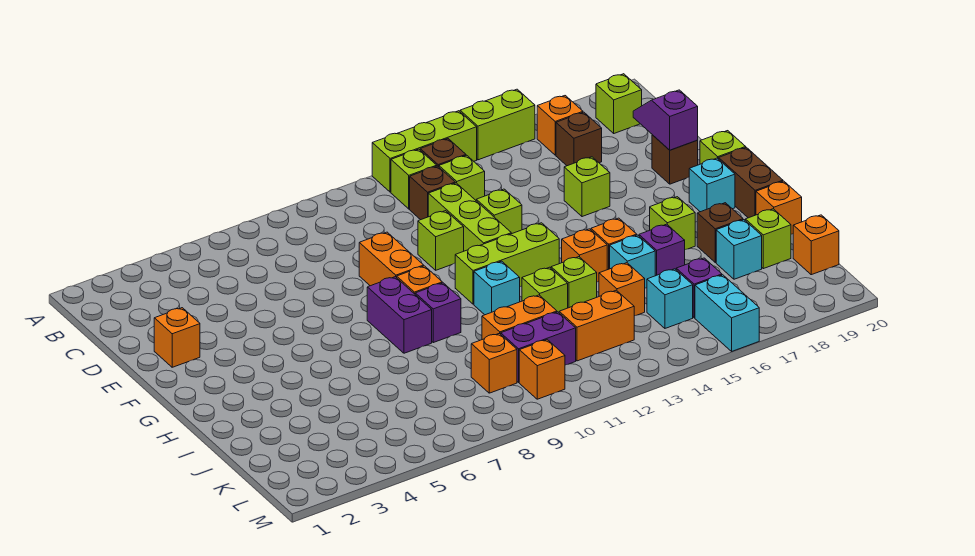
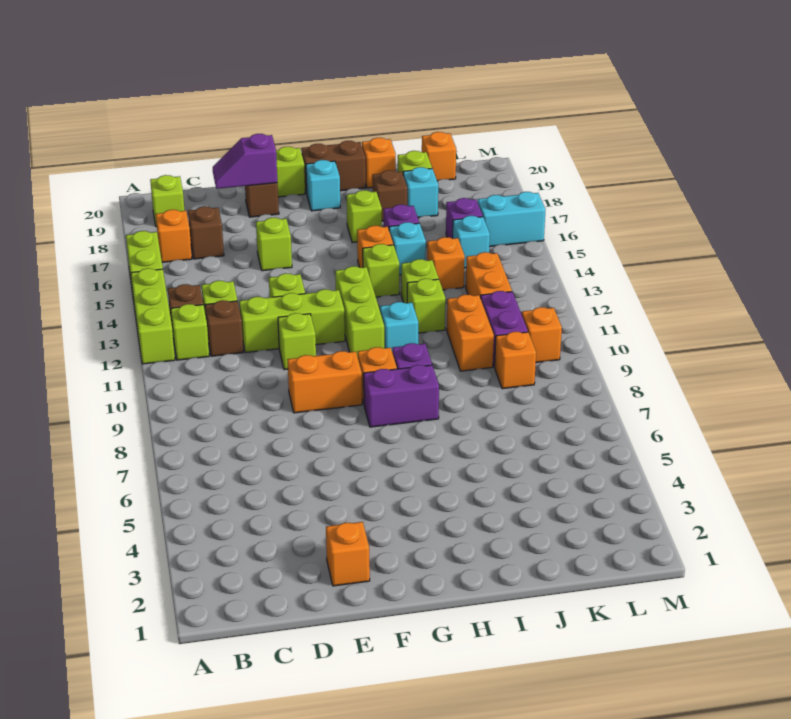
orange 1x1 brick [562,229,607,282] -> lime 1x1 brick [363,244,399,297]

